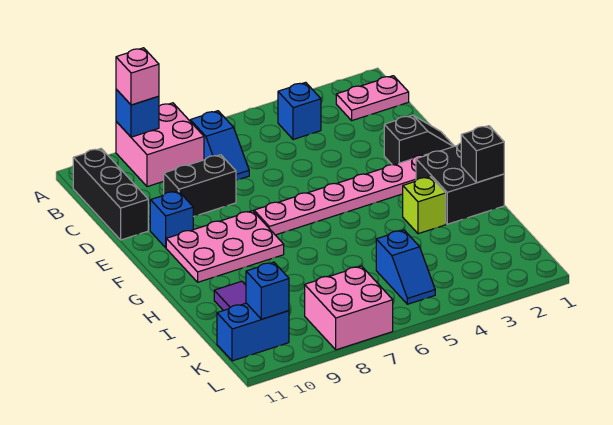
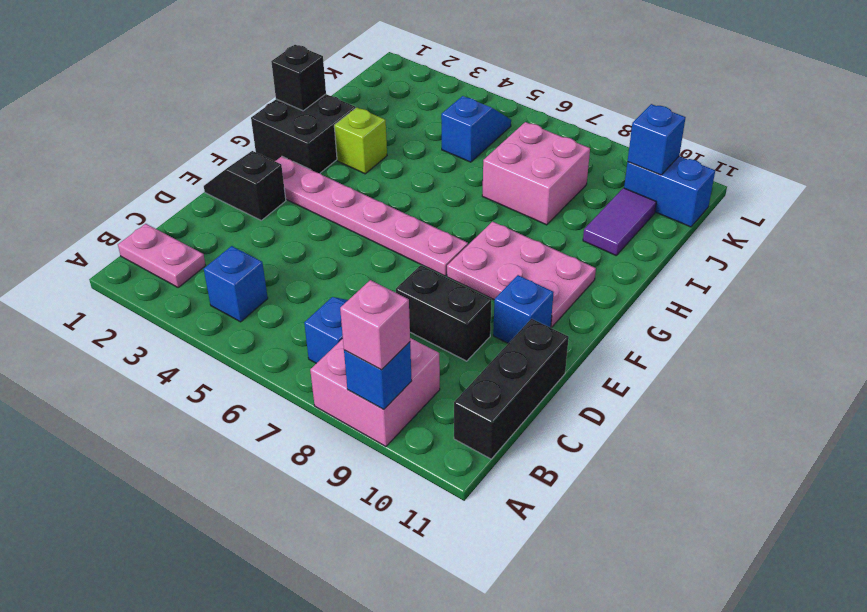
pink 2x2 brick [305,266,393,350] -> pink 2x2 brick moved to [482,122,590,225]

